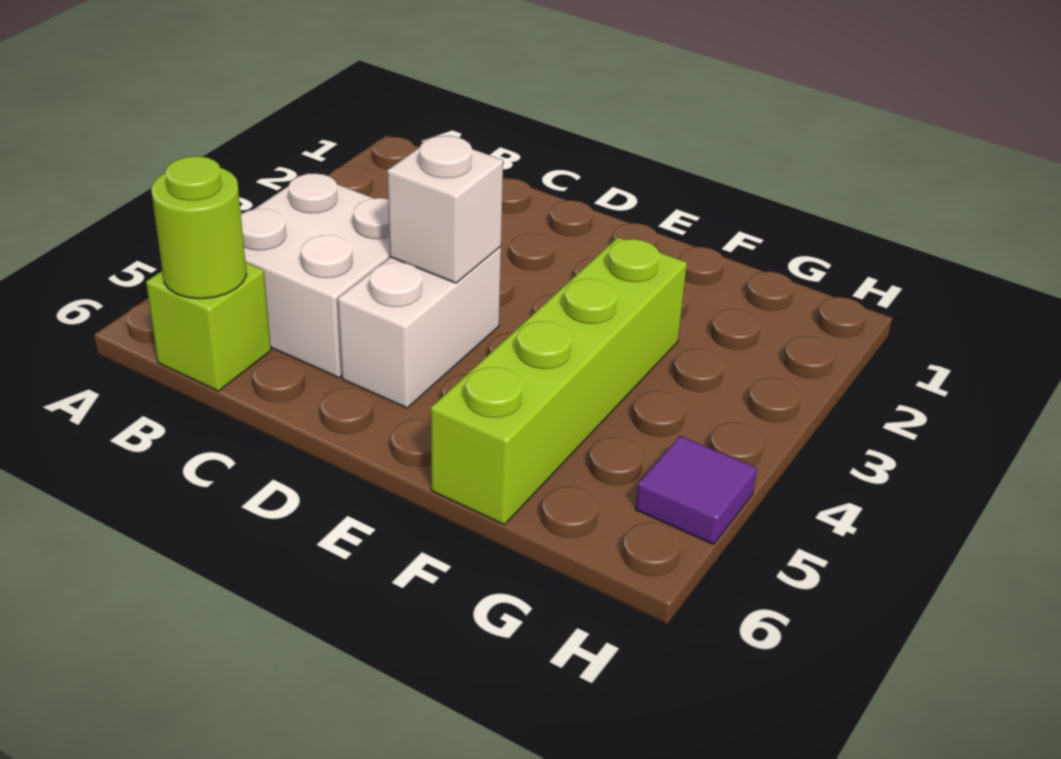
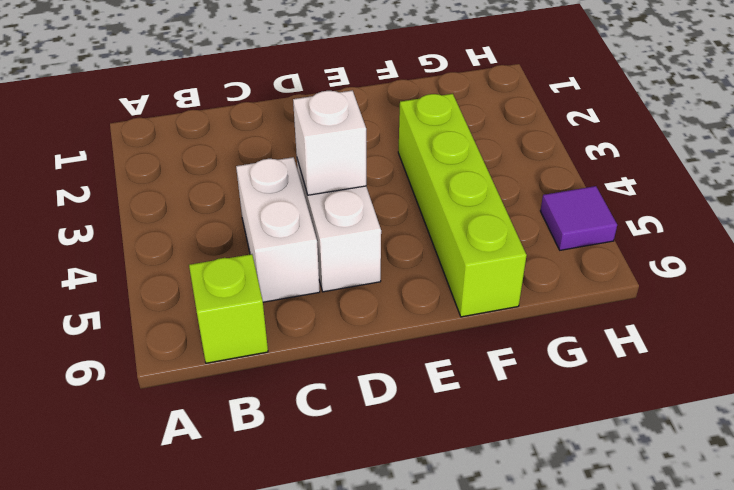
white 2x2 brick [241,173,390,378] -> white 1x2 brick [236,157,320,302]
lime 1x1 round brick [151,156,247,299] -> none

